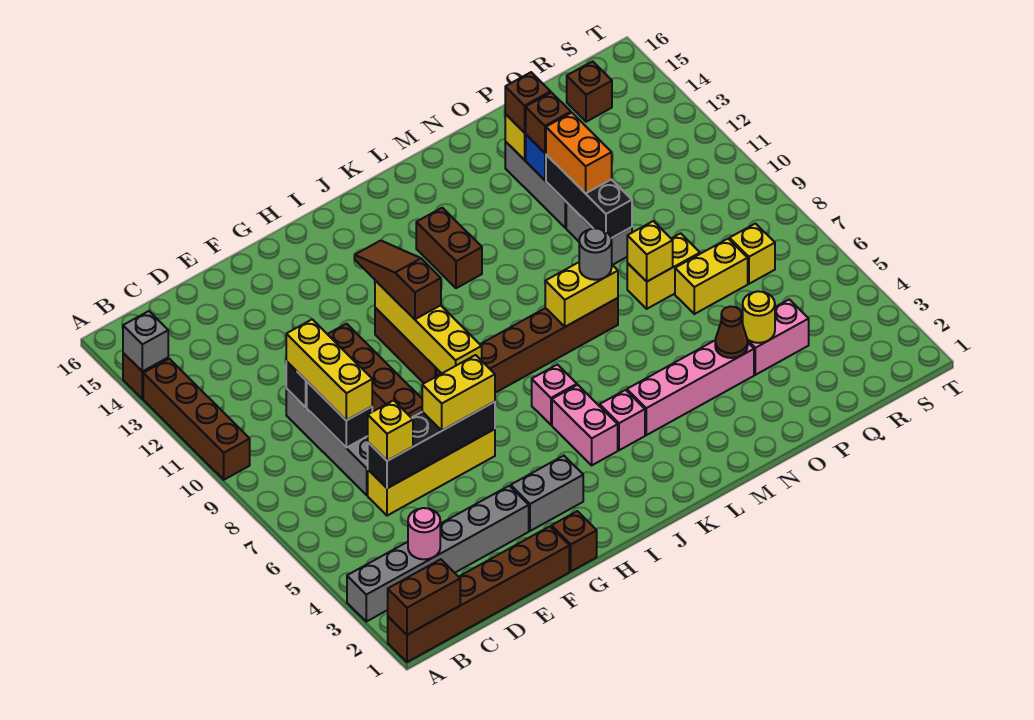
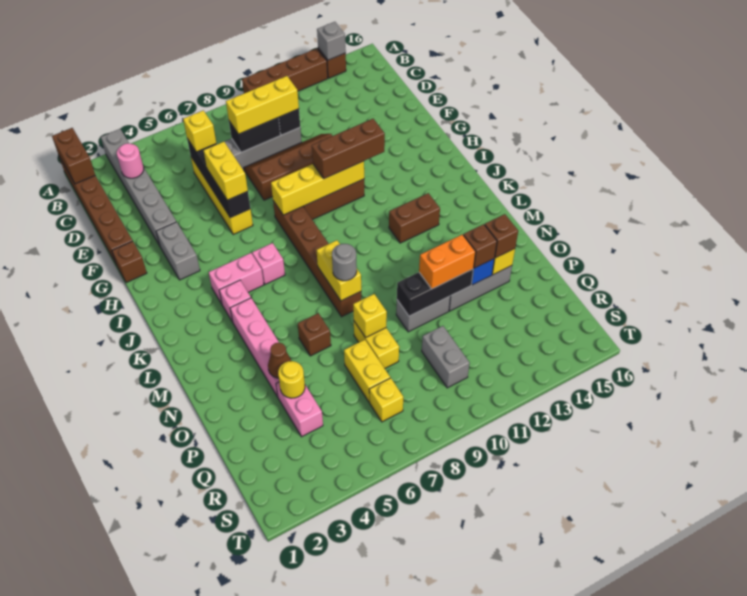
brown 1x3 slope [355,241,441,319] -> brown 1x3 brick [312,119,385,179]
none -> grey 1x2 brick [422,326,470,388]
brown 1x1 brick [567,61,612,122] -> brown 1x1 brick moved to [298,313,331,356]

